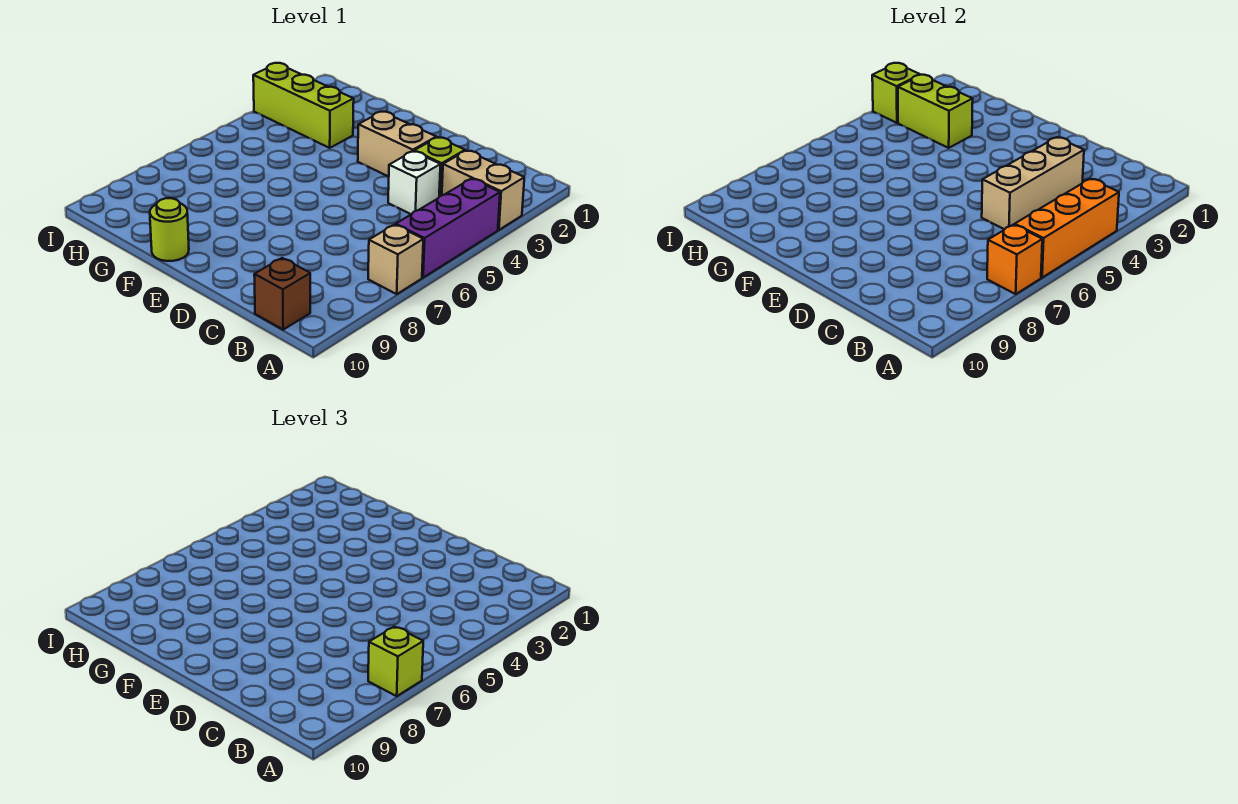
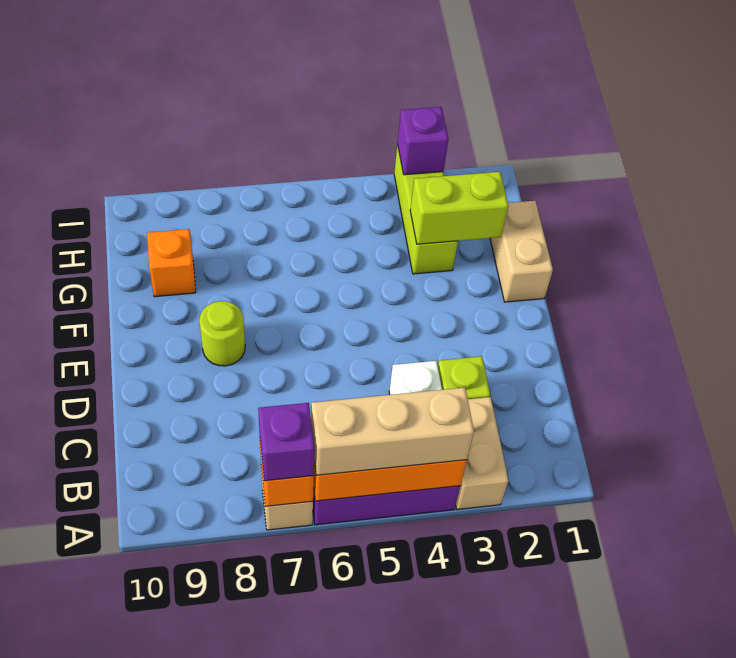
lime 1x1 brick [368,627,423,696] -> purple 1x1 brick [258,403,315,481]
brown 1x1 brick [254,258,310,330] -> none
tan 1x3 brick [982,137,1084,229] -> tan 1x3 brick moved to [311,388,474,475]
tan 1x2 brick [358,112,436,177] -> tan 1x2 brick moved to [490,201,553,302]
lime 1x1 round brick [150,198,189,261] -> lime 1x1 round brick moved to [199,301,245,366]
lime 1x2 brick [898,75,973,148] -> lime 1x2 brick turned to [410,172,508,244]
none -> orange 1x1 brick [147,229,196,297]
lime 1x1 brick [872,63,920,123] -> purple 1x1 brick [398,107,449,175]

